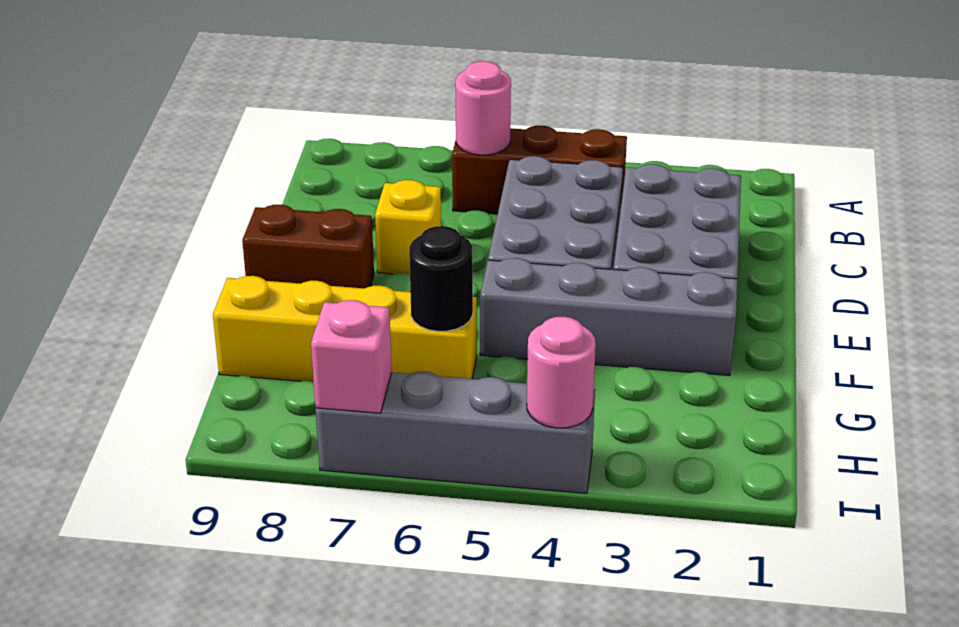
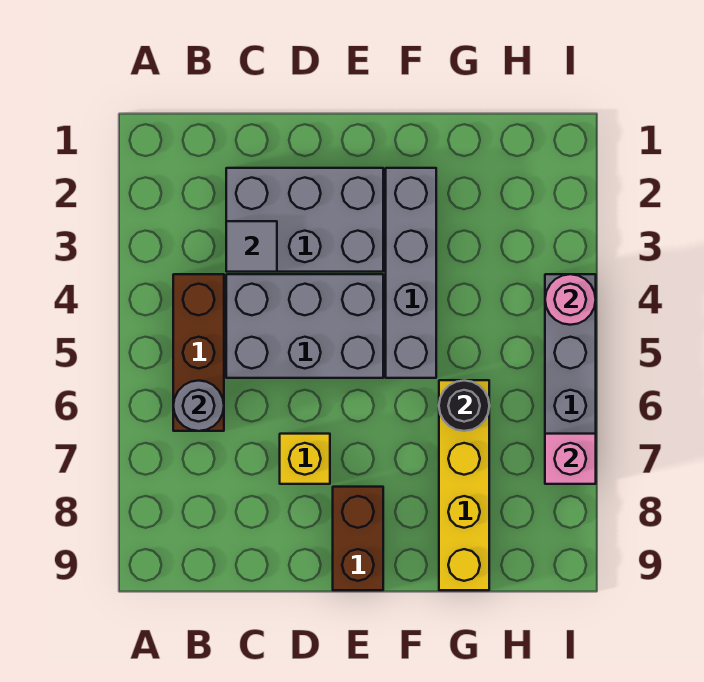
pink 1x1 round brick [455,61,511,155] -> grey 1x1 round brick [173,381,224,431]
none -> grey 1x1 tile [226,221,277,272]

